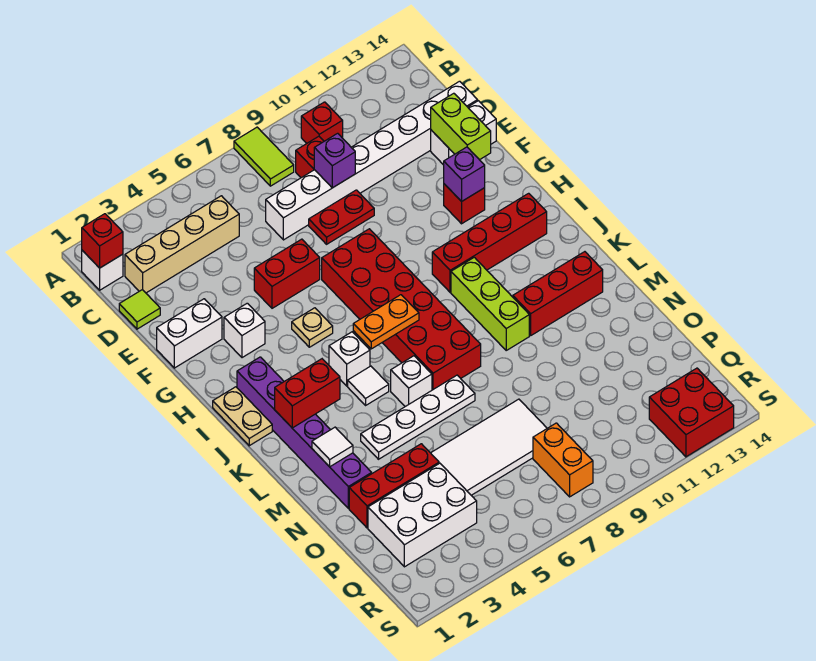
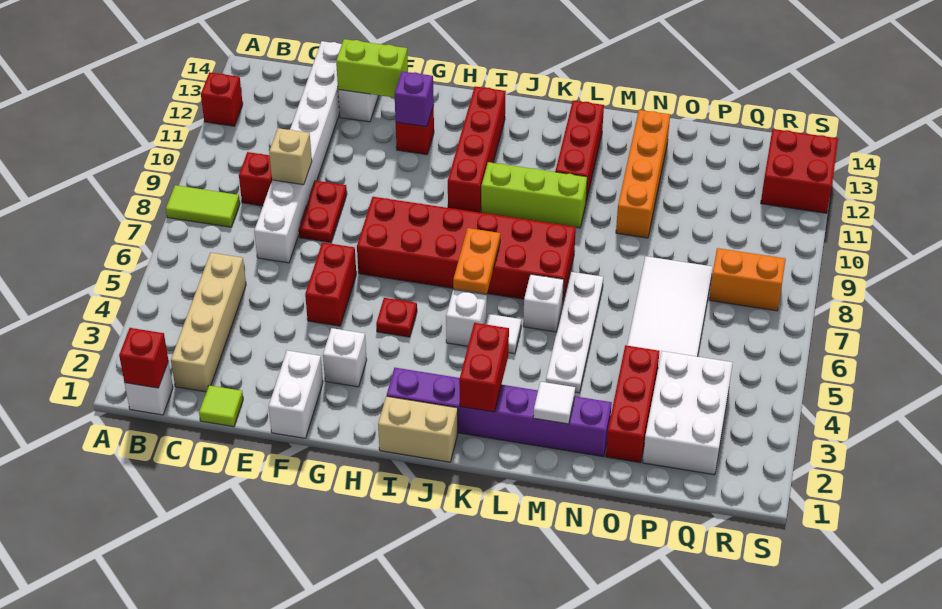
red 1x1 brick [301,102,343,143] -> red 1x1 brick moved to [201,72,243,126]
purple 1x1 brick [314,133,355,188] -> tan 1x1 brick [269,128,312,185]
tan 1x1 plate [292,308,333,347] -> red 1x1 plate [376,298,417,337]
tan 1x2 plate [213,387,272,446] -> tan 1x2 brick [378,396,458,462]
none -> orange 1x4 brick [616,110,670,238]

